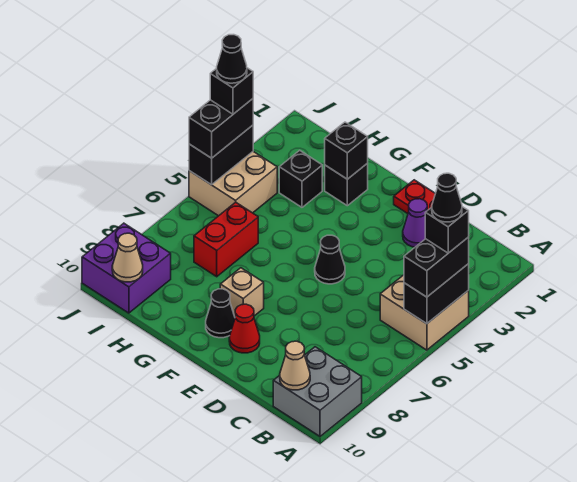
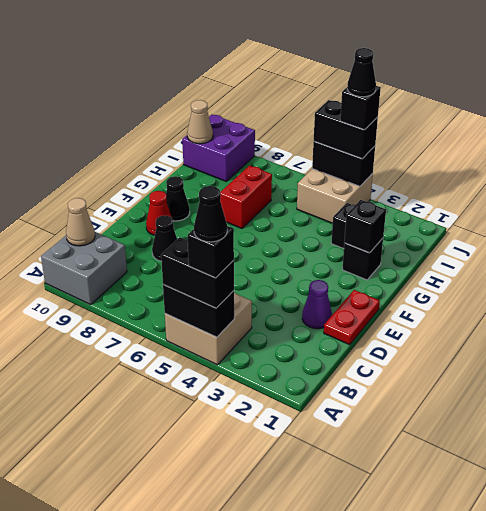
black 1x1 cone [315,235,345,284] -> black 1x1 cone moved to [152,216,177,261]
tan 1x1 brick [220,268,264,316] -> none
red 1x2 brick [194,202,258,277] -> red 1x2 brick turned to [220,166,272,228]

